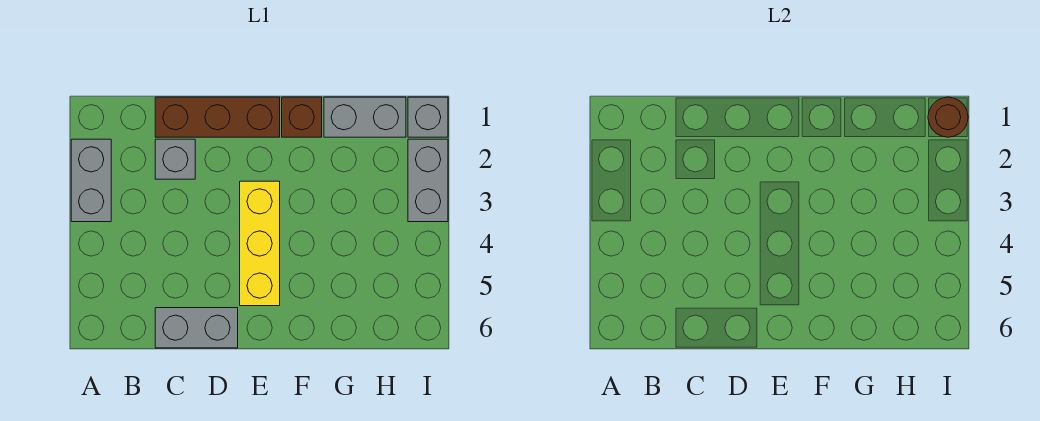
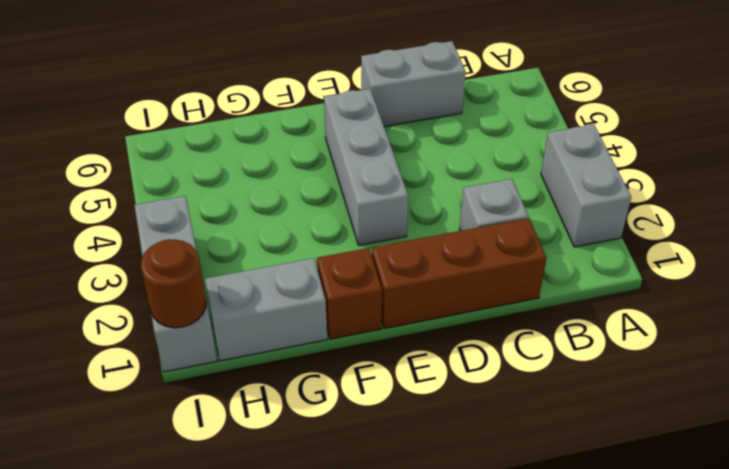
yellow 1x3 brick [240,181,280,306] -> grey 1x3 brick [324,89,408,245]

